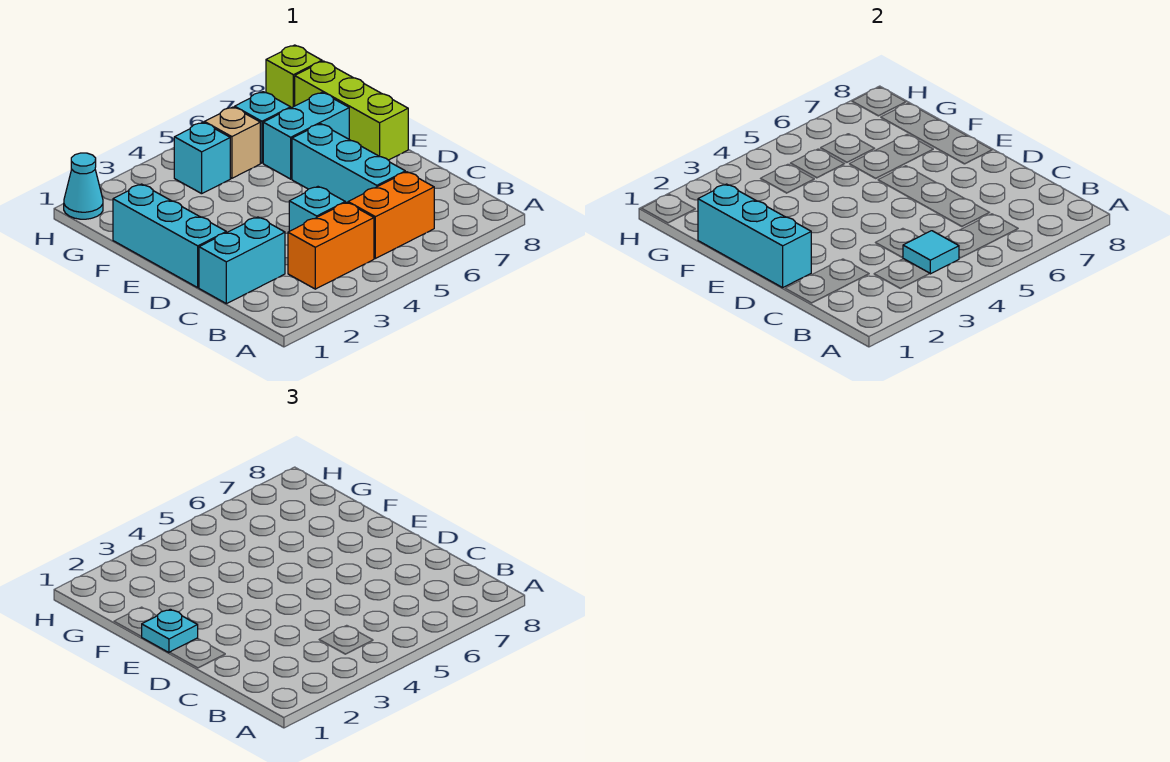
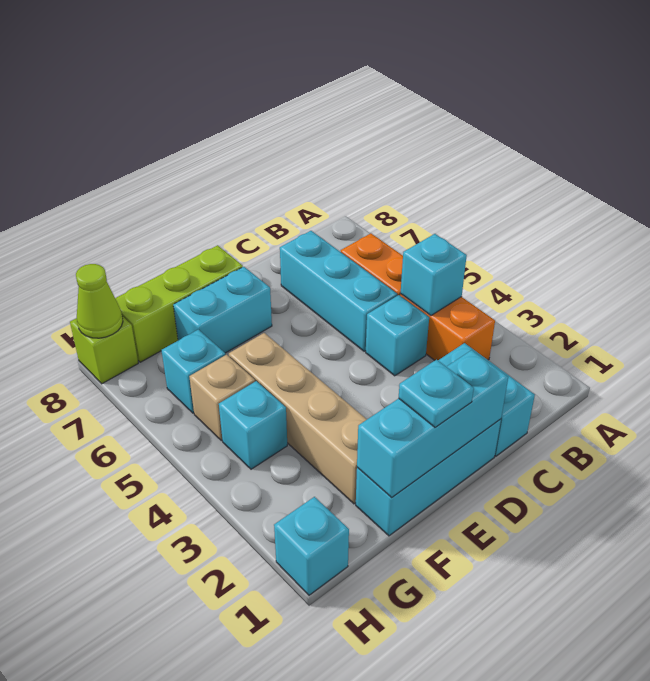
cyan 1x1 tile [903,231,959,274] -> cyan 1x1 brick [401,234,467,315]
cyan 1x3 brick [292,124,405,203] -> cyan 1x3 brick turned to [280,231,397,351]
none -> tan 1x4 brick [229,333,367,504]
cyan 1x2 brick [263,93,349,179] -> cyan 1x2 brick turned to [173,267,272,353]
cyan 1x1 cone [64,153,103,219] -> cyan 1x1 brick [274,497,349,595]
none -> lime 1x1 cone [76,264,123,338]

